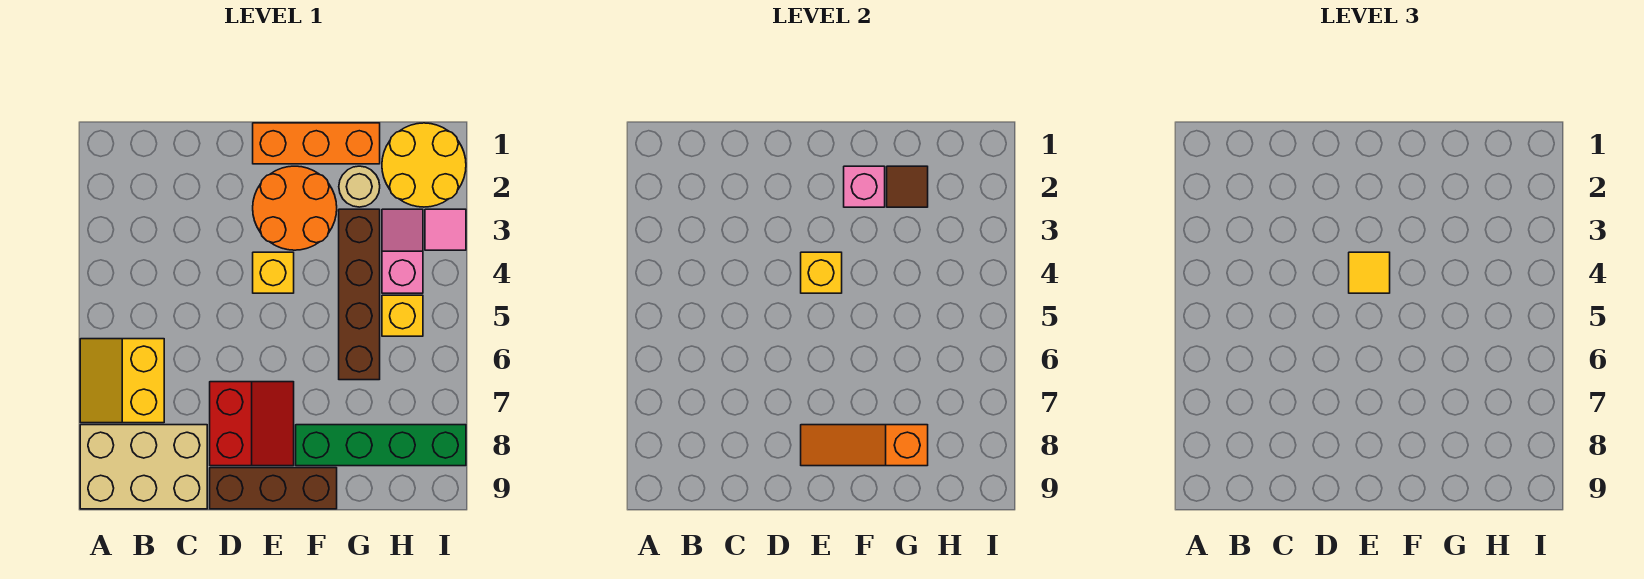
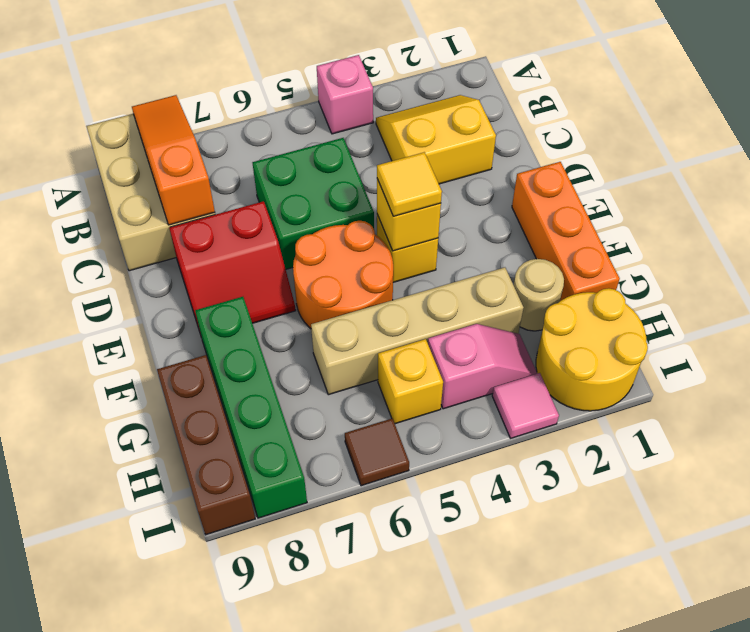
yellow 2x2 slope [80,339,164,423] -> yellow 2x2 slope moved to [376,95,496,184]
none -> green 2x2 brick [252,138,374,269]
brown 1x3 brick [210,468,337,509] -> brown 1x3 brick moved to [157,355,255,535]
orange 2x2 round brick [253,166,337,250] -> orange 2x2 round brick moved to [293,221,393,328]
orange 1x3 slope [801,425,928,466] -> orange 1x3 slope moved to [132,95,215,225]
pink 1x1 brick [844,166,885,207] -> pink 1x1 brick moved to [317,55,373,134]
brown 1x1 tile [887,166,928,207] -> brown 1x1 tile moved to [345,419,409,486]
brown 1x4 brick [339,209,380,380] -> tan 1x4 brick [311,267,524,395]

